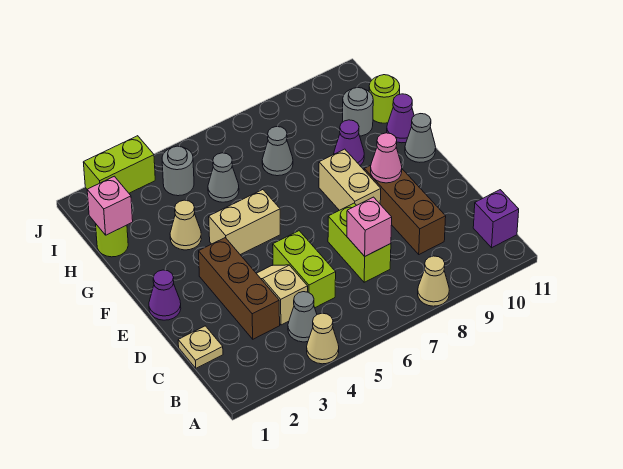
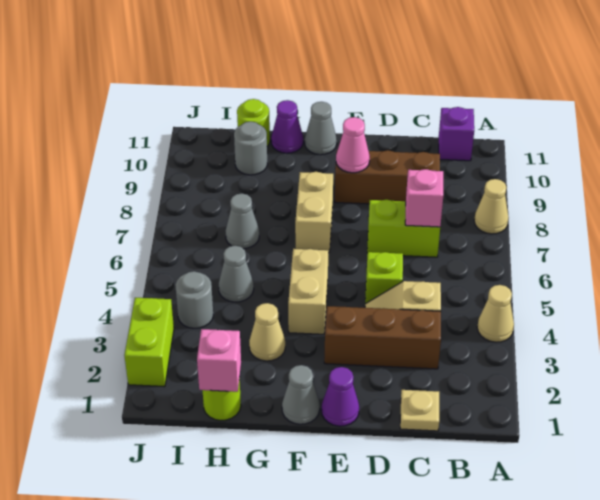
grey 1x1 cone [288,292,317,342] -> grey 1x1 cone moved to [282,365,320,424]
lime 1x2 brick [273,231,336,308] -> lime 1x1 brick [365,252,403,304]
tan 1x2 brick [319,149,381,210] -> tan 1x2 brick turned to [295,172,333,253]
purple 1x1 cone [334,120,364,165] -> none

